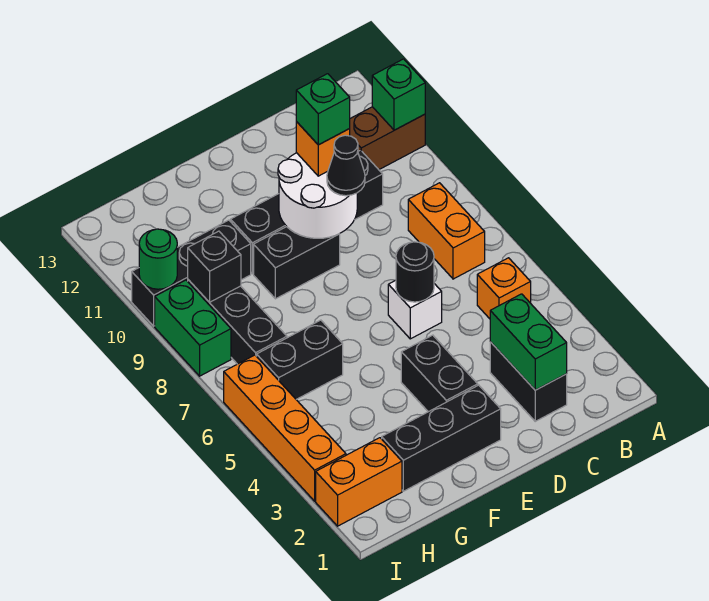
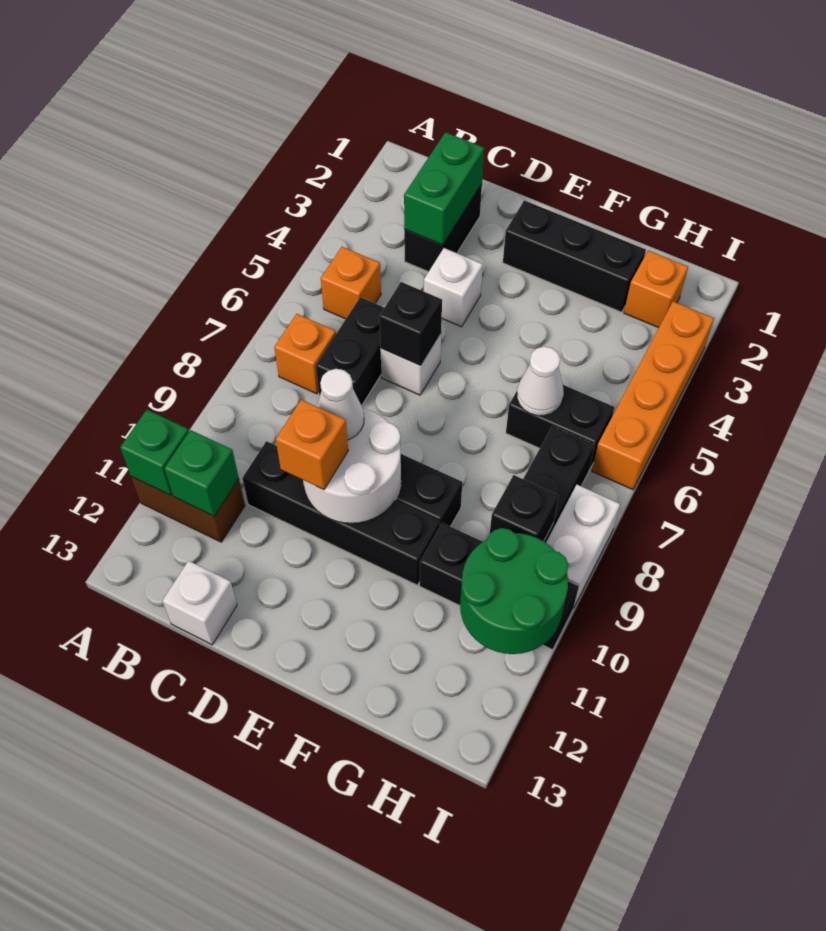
orange 1x2 brick [408,183,485,279] -> orange 1x1 brick [274,314,336,394]
none -> white 1x1 brick [162,561,237,645]
none -> white 1x1 brick [424,248,483,327]
black 1x1 round brick [396,242,434,302] -> black 1x1 brick [379,282,442,365]
black 1x1 cone [327,135,365,196] -> white 1x1 cone [317,369,364,440]
green 1x1 brick [296,74,350,145] -> green 1x1 brick moved to [164,430,239,516]
black 1x2 brick [401,335,478,412] -> black 1x2 brick moved to [316,297,384,406]
none -> white 1x1 cone [517,347,564,416]
orange 1x2 brick [316,438,402,526] -> orange 1x1 brick [624,250,688,328]
green 1x2 brick [155,280,231,376] -> white 1x2 brick [546,485,620,608]
green 1x1 round brick [139,229,177,289] -> green 2x2 round brick [460,528,568,654]

